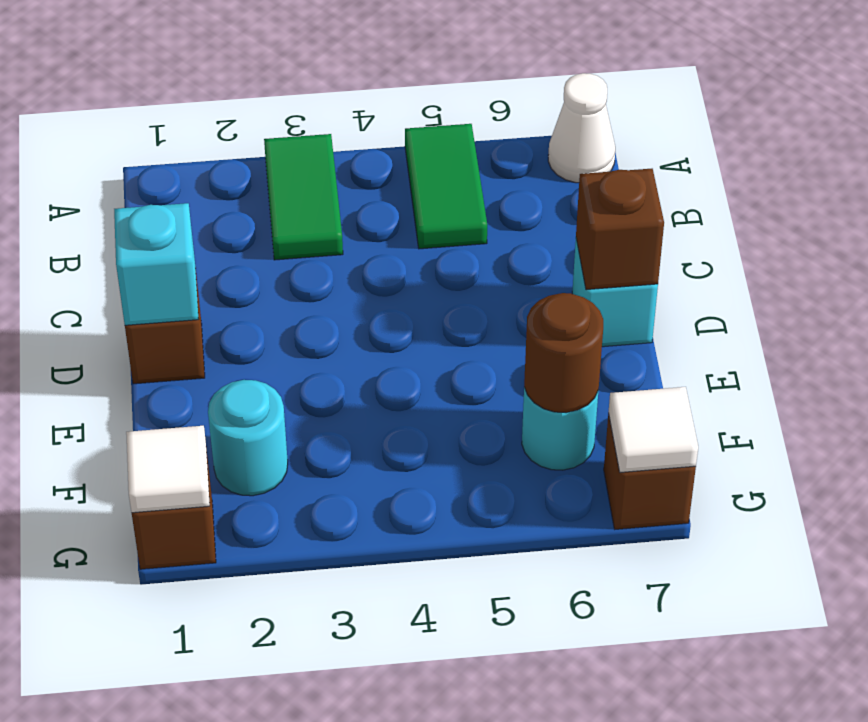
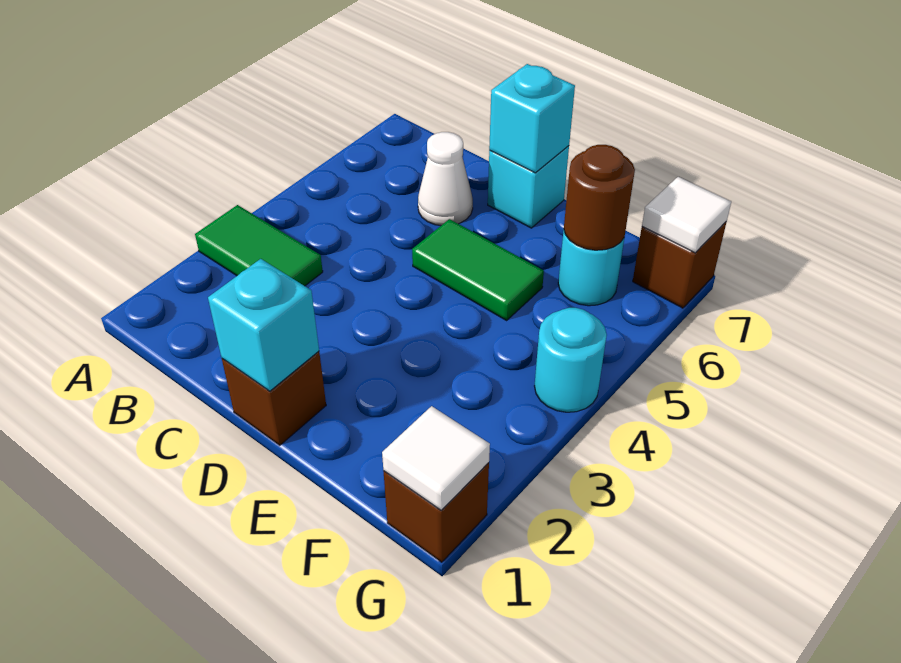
green 1x2 tile [405,124,487,249] -> green 1x2 tile moved to [412,219,544,320]
white 1x1 cone [548,73,615,183] -> white 1x1 cone moved to [418,132,473,226]
brown 1x1 brick [576,169,664,290] -> cyan 1x1 brick [489,64,575,173]
cyan 1x1 round brick [208,380,288,496] -> cyan 1x1 round brick moved to [535,308,607,412]

